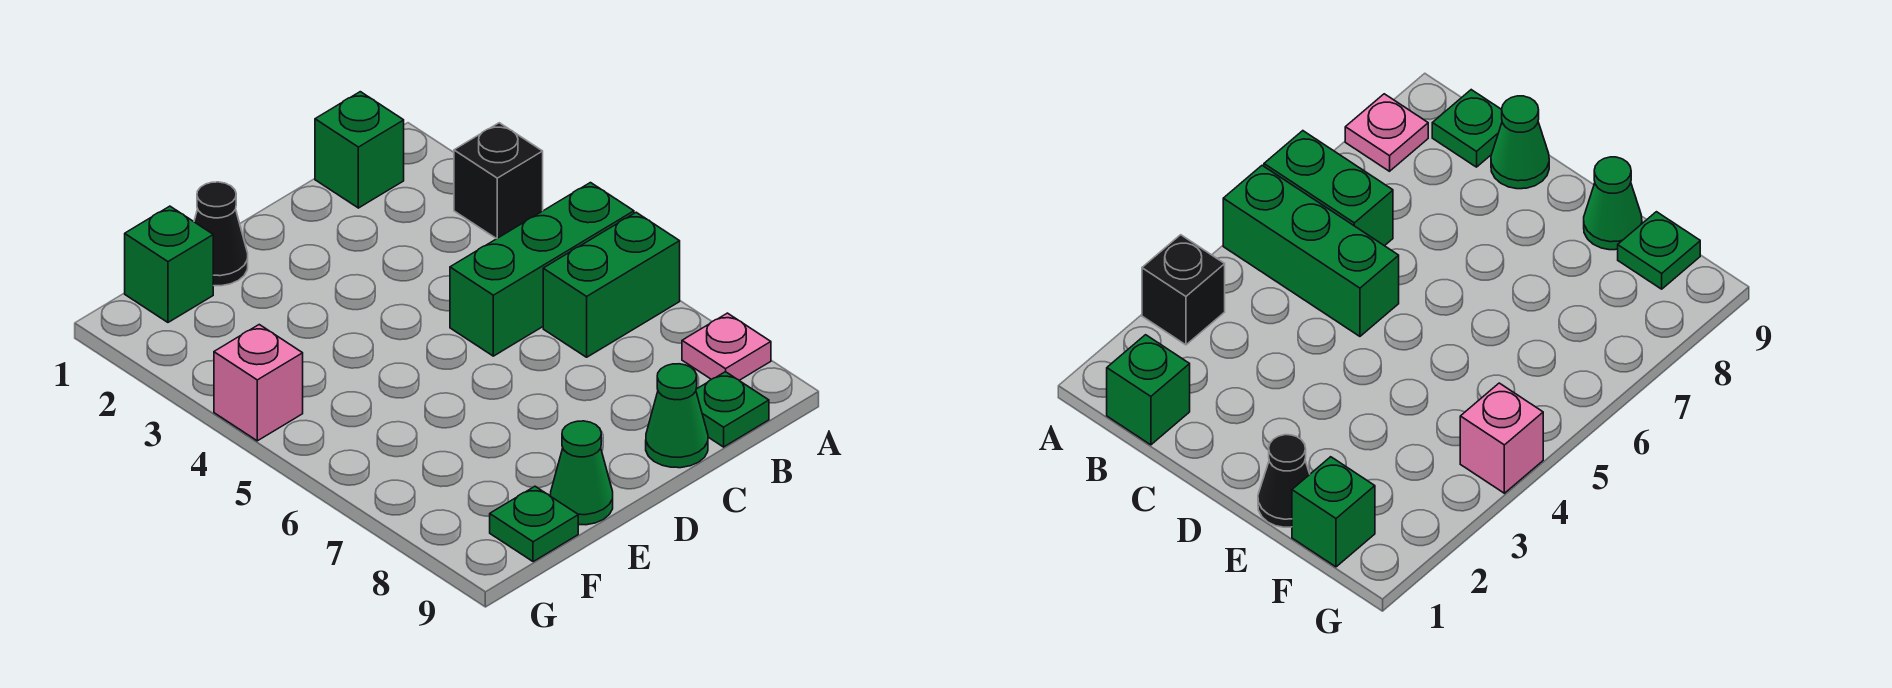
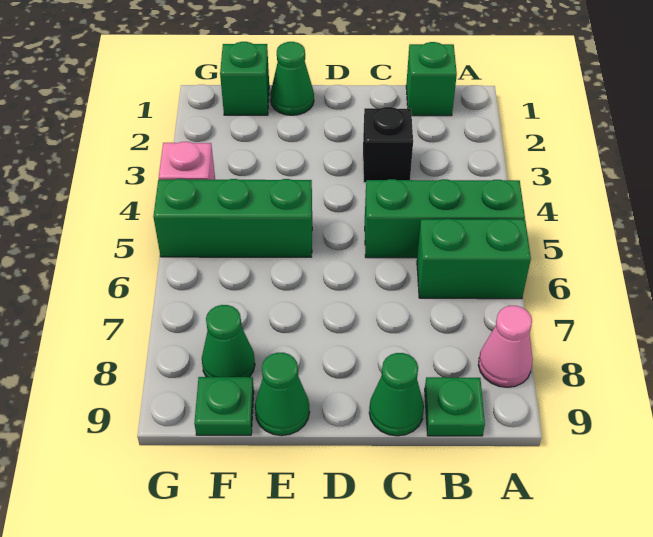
black 1x1 brick [454,123,543,239] -> black 1x1 brick moved to [363,107,413,183]
pink 1x1 plate [682,313,771,380] -> pink 1x1 cone [478,306,533,387]
black 1x1 cone [194,182,248,286] -> green 1x1 cone [270,42,314,115]
none -> green 1x3 brick [153,179,312,257]
none -> green 1x1 cone [202,305,255,377]

